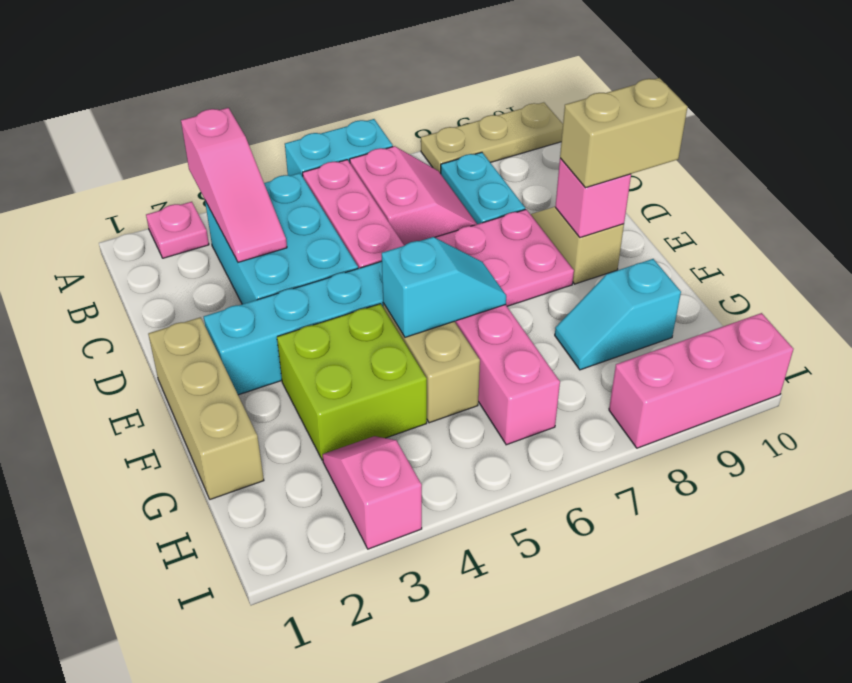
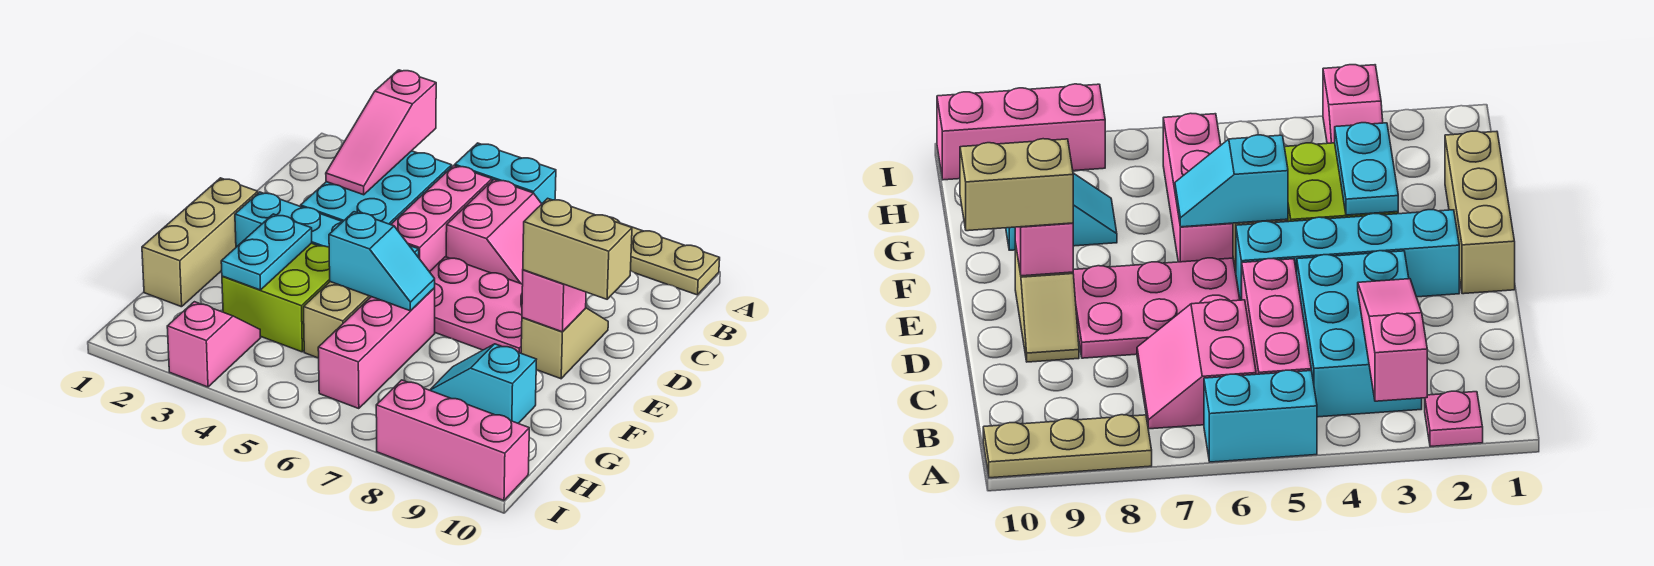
cyan 1x2 plate [441,152,525,224] -> cyan 1x2 plate moved to [221,214,312,290]

